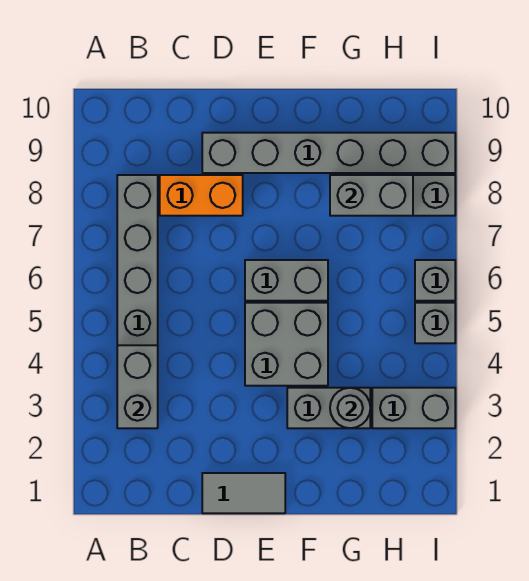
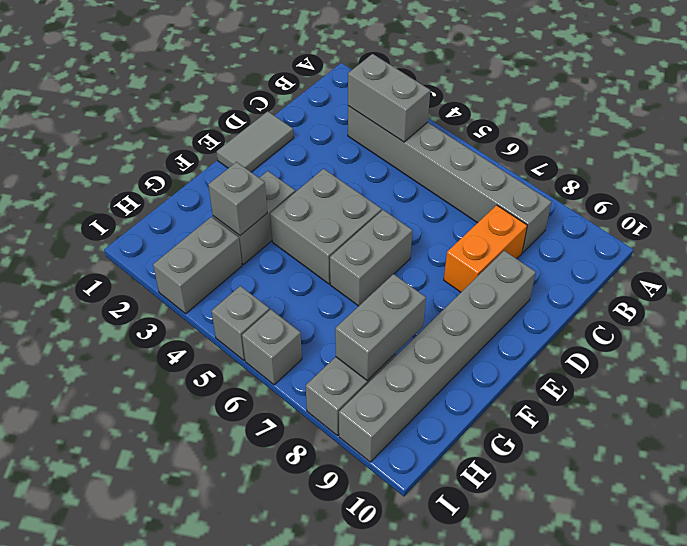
grey 1x1 round brick [330,388,370,428] -> grey 1x1 brick [208,162,267,235]

